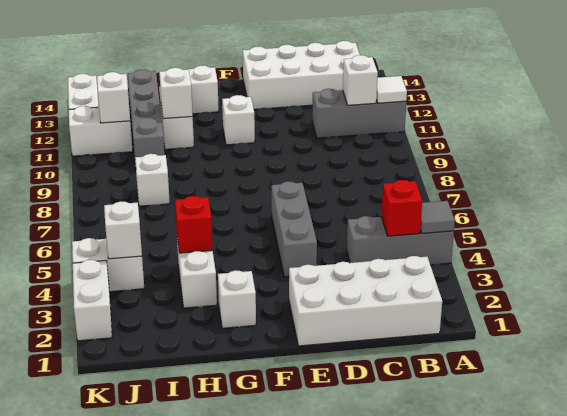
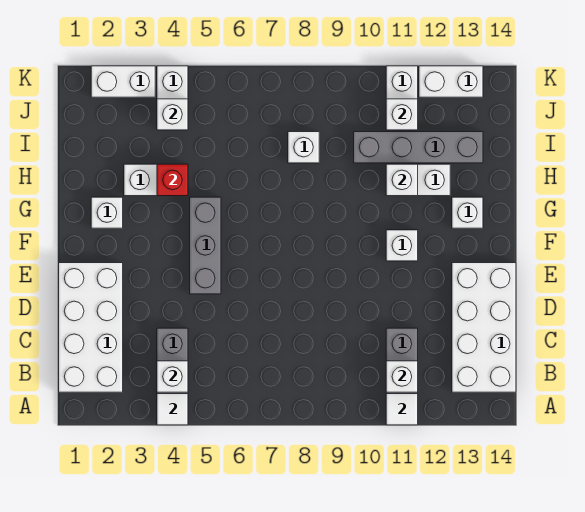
grey 1x1 tile [420,201,455,233] -> white 1x1 tile [157,394,188,425]
red 1x1 brick [381,180,422,236] -> white 1x1 brick [157,361,188,392]
grey 1x3 brick [271,181,317,277] -> grey 1x3 brick turned to [190,197,221,294]

